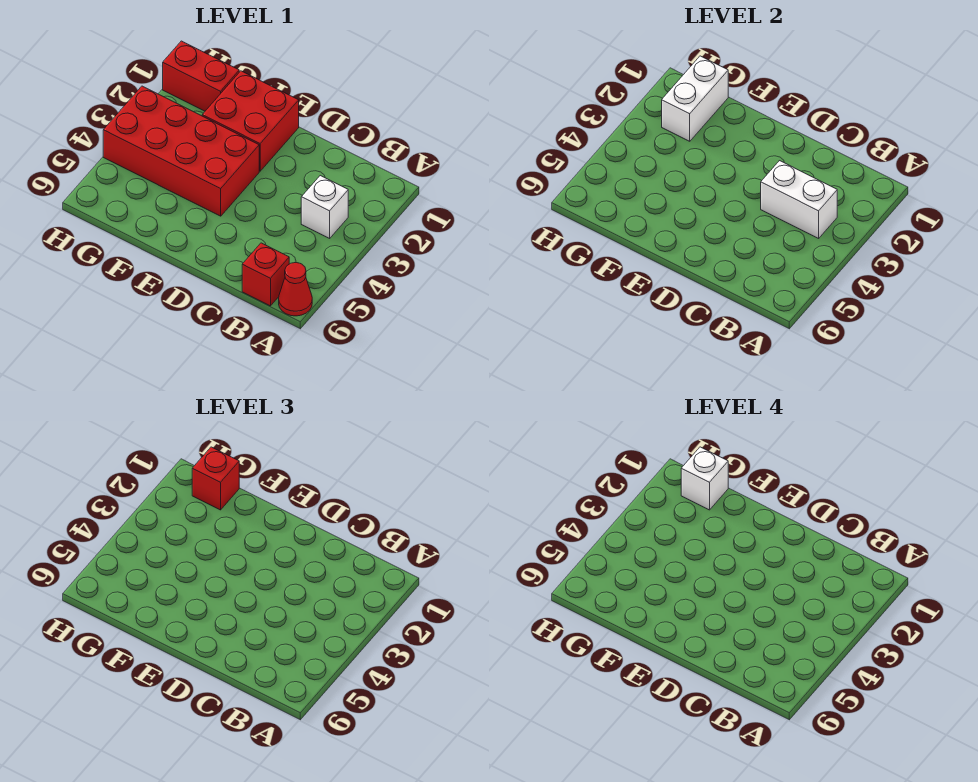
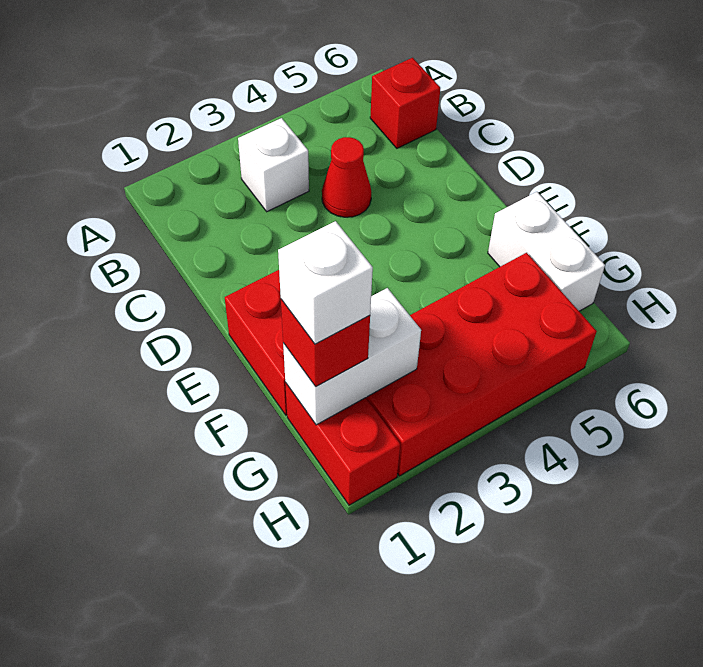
red 1x1 cone [279,263,312,316] -> red 1x1 cone moved to [322,137,371,217]
white 1x2 brick [761,161,837,238] -> white 1x2 brick moved to [488,192,605,311]
red 2x4 brick [103,86,259,216] -> red 2x4 brick turned to [366,253,597,476]

